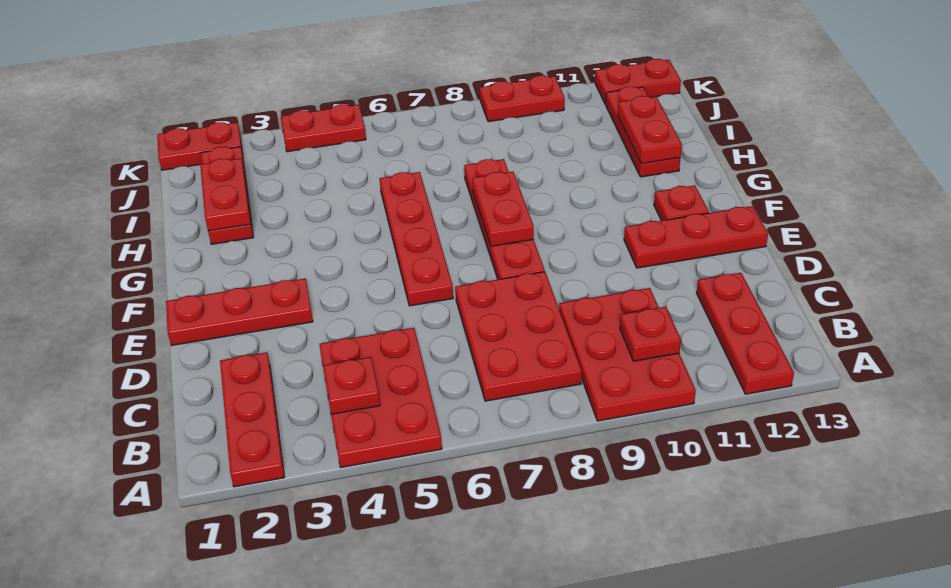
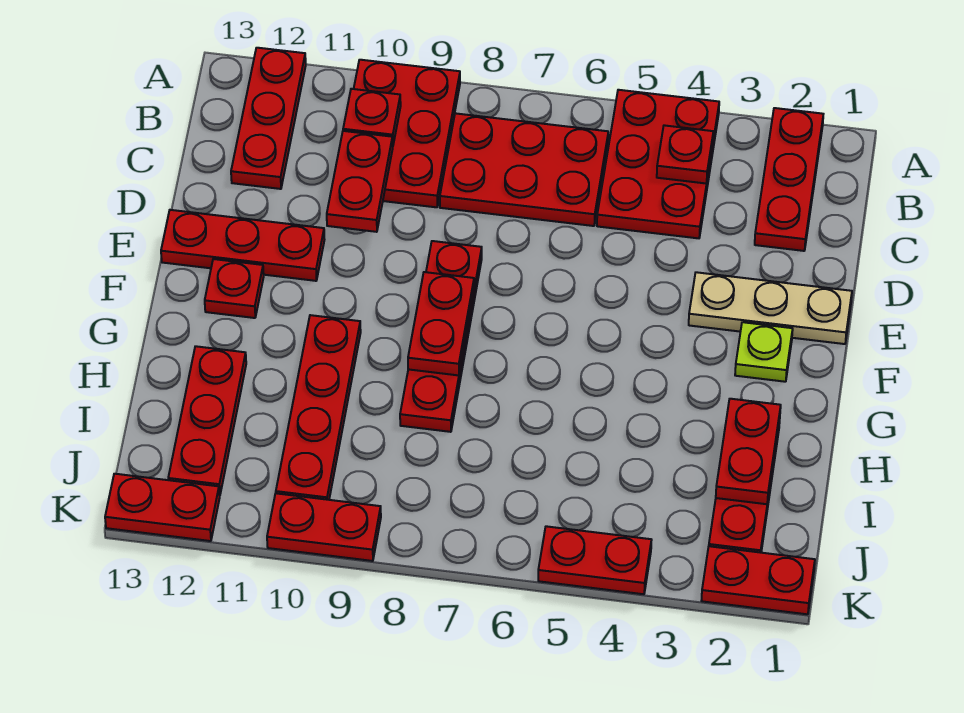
red 2x3 plate [455,272,582,401] -> red 2x3 plate turned to [440,113,608,226]
red 1x3 plate [166,278,313,345] -> tan 1x3 plate [689,272,852,344]
red 1x4 plate [379,172,453,306] -> red 1x4 plate moved to [276,315,361,500]
none -> lime 1x1 plate [735,322,793,382]
red 1x2 plate [618,96,682,163] -> red 1x2 plate moved to [327,131,393,232]

